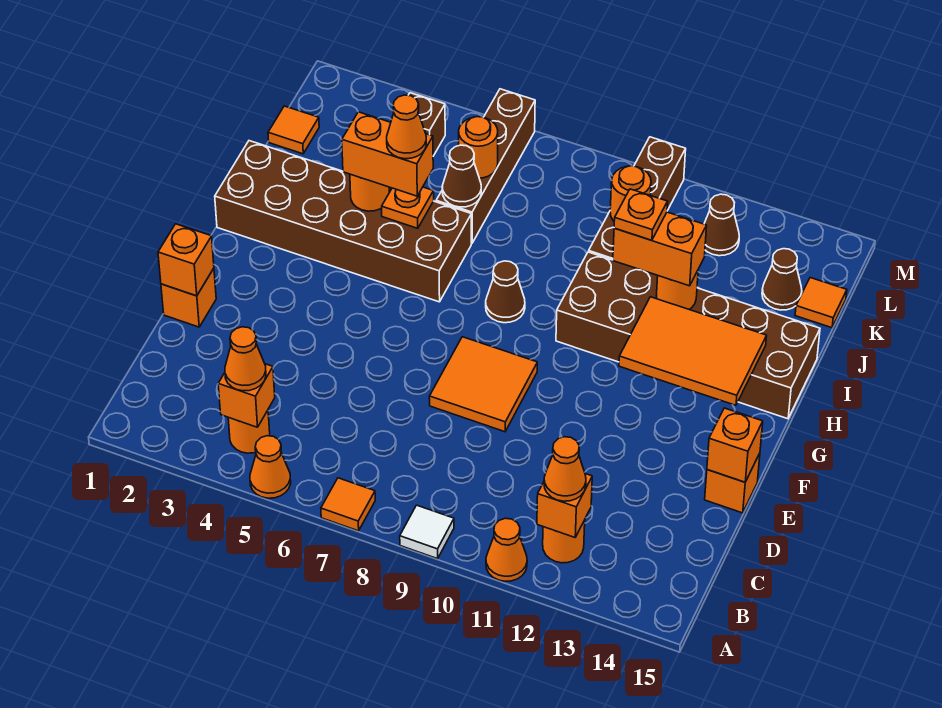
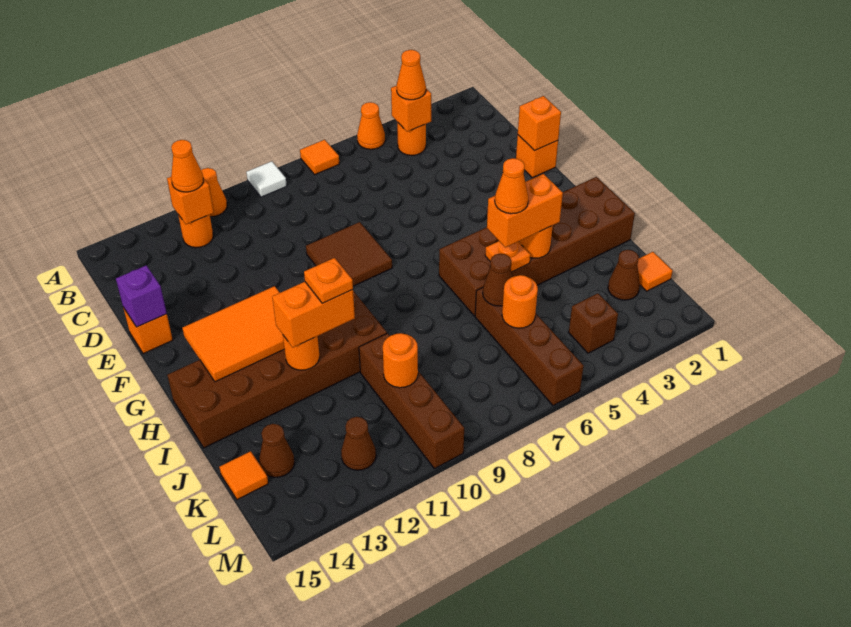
orange 2x2 tile [429,337,537,432] -> brown 2x2 tile [306,222,392,286]
orange 1x1 brick [707,408,763,482] -> purple 1x1 brick [116,265,167,327]
brown 1x1 cone [486,261,525,323] -> brown 1x1 cone moved to [608,250,640,300]

